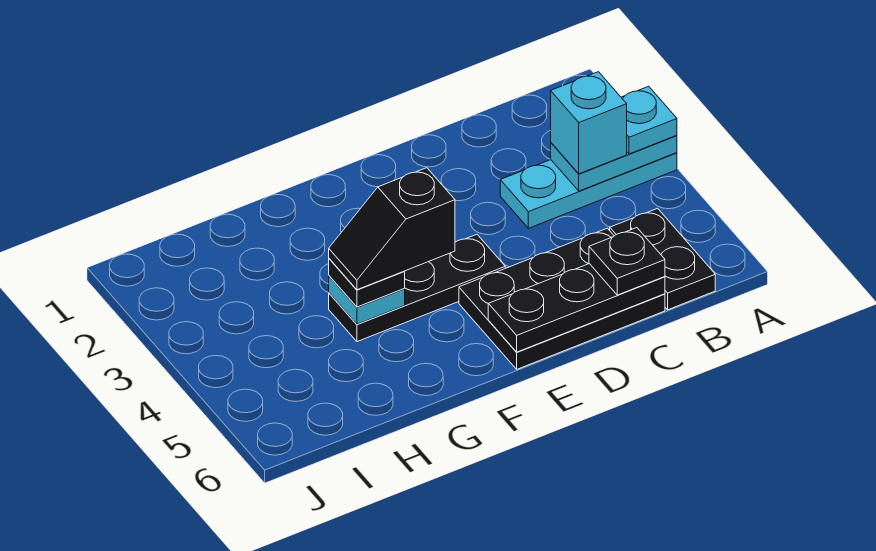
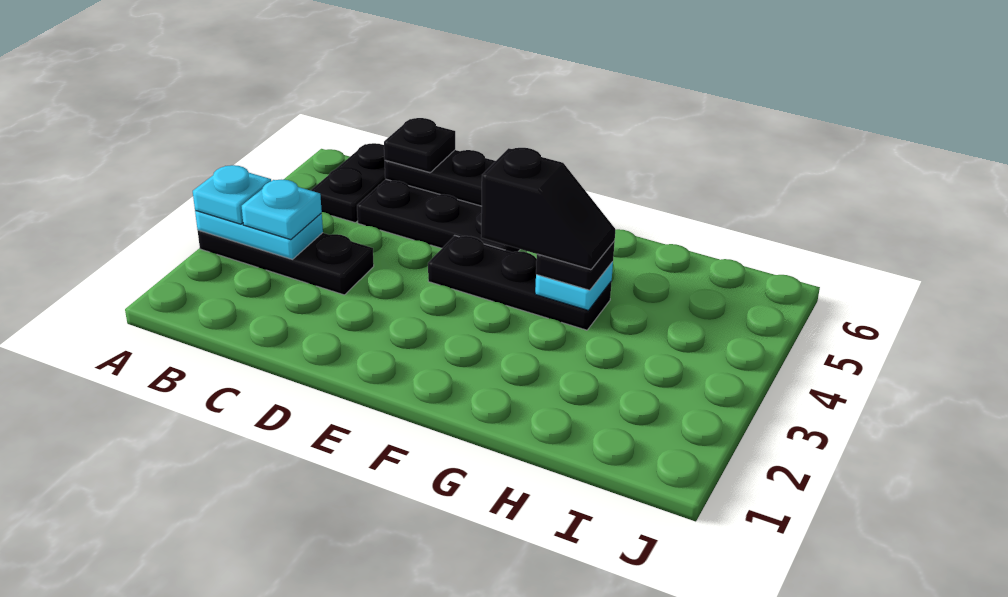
cyan 1x3 plate [500,153,677,228] -> black 1x3 plate [198,230,374,295]
cyan 1x1 brick [551,72,627,174] -> cyan 1x1 plate [242,180,322,240]

